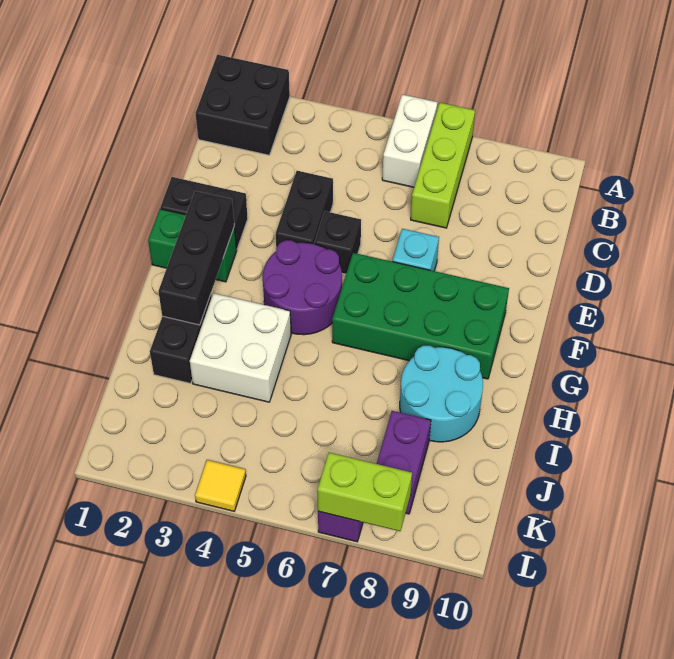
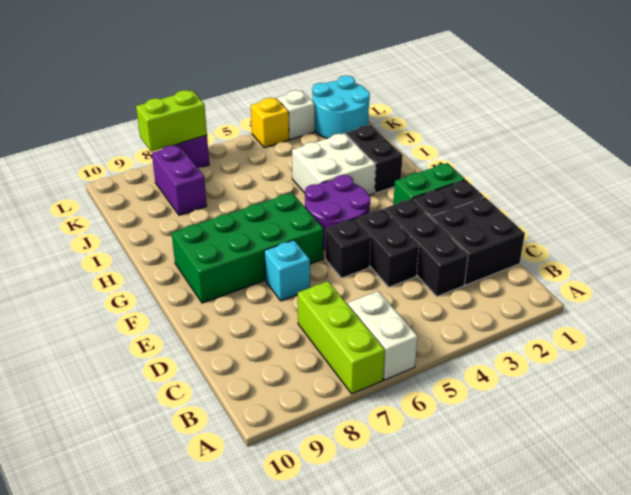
black 2x2 brick [195,55,290,155] -> black 2x2 brick moved to [431,197,525,285]
black 1x3 brick [158,191,234,325] -> black 1x3 brick moved to [384,199,468,297]
cyan 2x2 round brick [400,346,483,442] -> cyan 2x2 round brick moved to [312,76,370,138]
none -> white 1x1 brick [277,90,315,140]
yellow 1x1 tile [195,460,246,511] -> yellow 1x1 brick [251,98,289,148]

